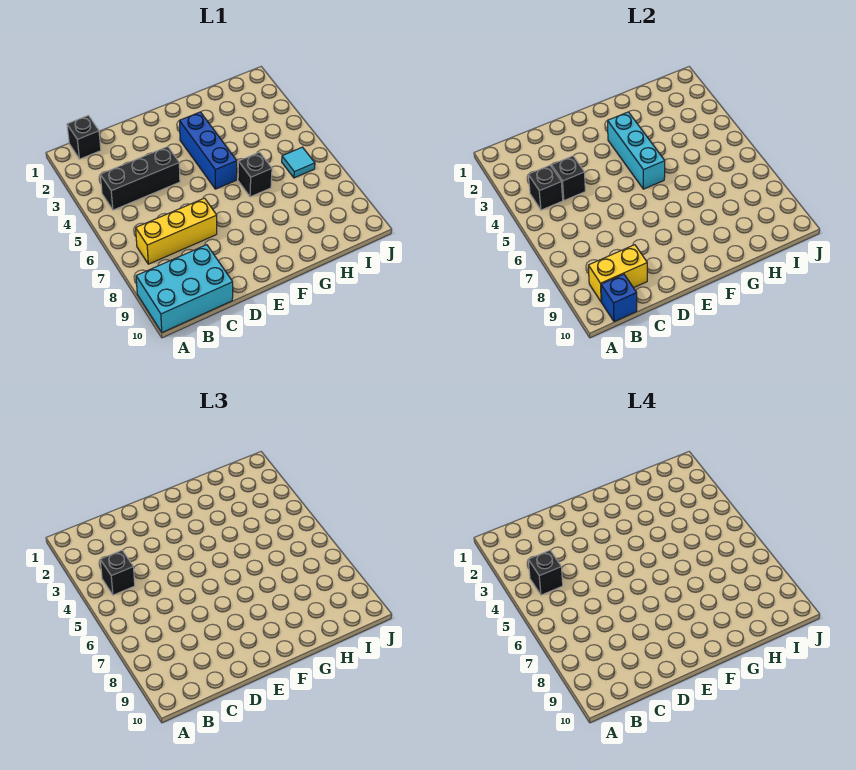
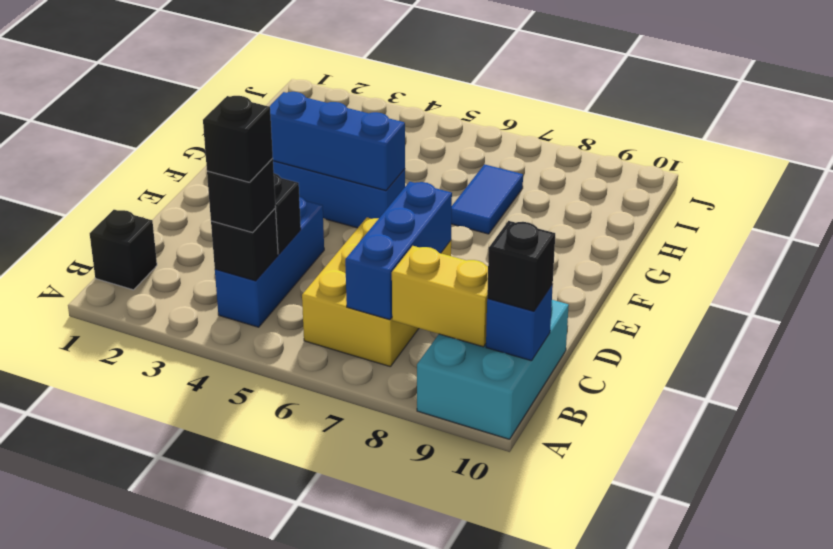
black 1x3 brick [100,147,180,210] -> blue 1x3 brick [215,196,324,327]
yellow 1x3 brick [136,198,217,264] -> yellow 2x3 brick [302,217,451,367]
none -> blue 1x3 brick [345,182,452,320]
yellow 1x2 brick [588,245,647,302] -> yellow 1x2 brick turned to [392,246,488,347]
cyan 1x3 brick [608,112,665,189] -> blue 1x3 brick [269,92,405,191]
black 1x1 brick [238,152,272,197] -> black 1x1 brick moved to [487,221,555,311]
none -> blue 1x2 tile [451,164,523,234]
cyan 1x1 tile [282,147,315,178] -> none

